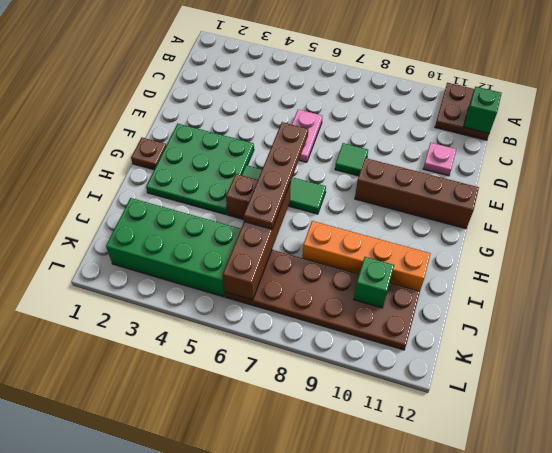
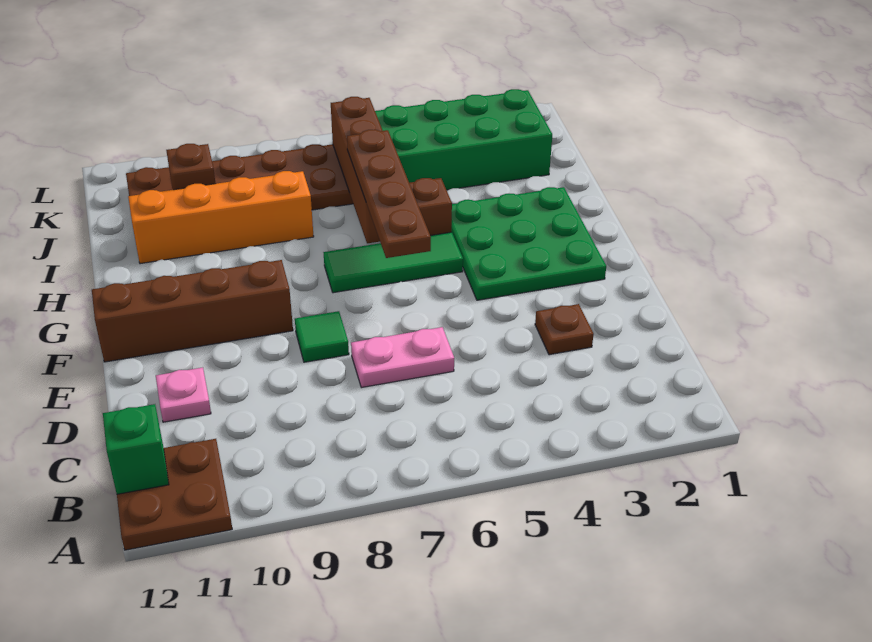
pink 1x2 plate [292,109,322,162] -> pink 1x2 plate turned to [351,327,454,388]
brown 1x1 plate [131,138,166,170] -> brown 1x1 plate moved to [535,304,594,355]
green 1x1 brick [354,257,394,308] -> brown 1x1 brick [166,144,216,190]

